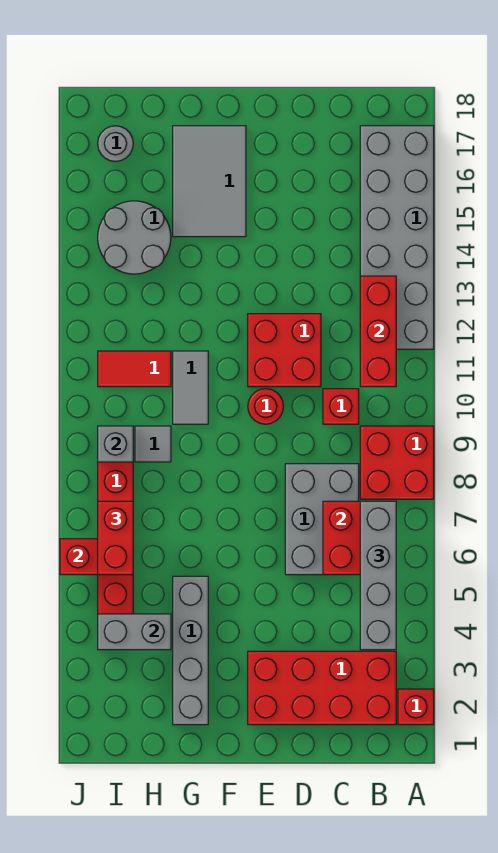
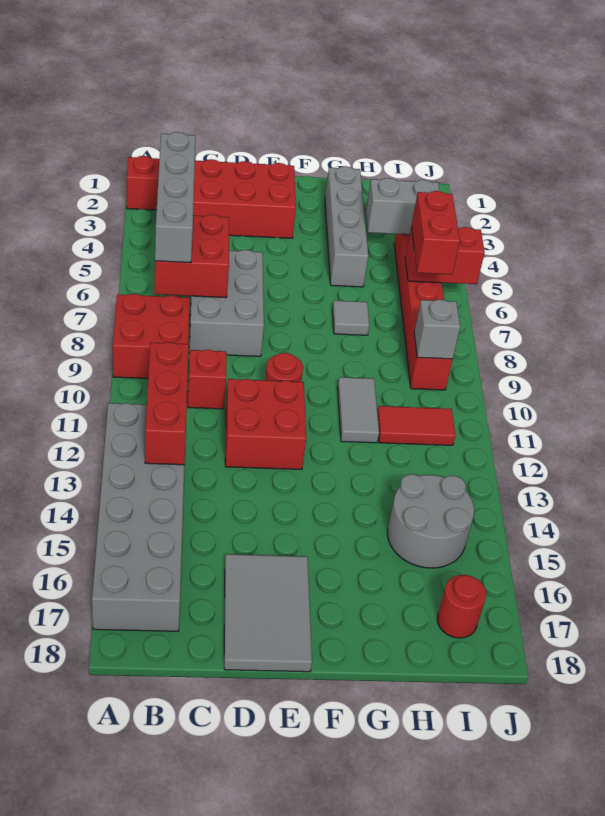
grey 2x3 tile [173,126,246,237] -> grey 2x3 tile moved to [224,554,312,672]
grey 1x1 tile [135,426,171,462] -> grey 1x1 tile moved to [332,301,369,335]
grey 1x1 round brick [98,126,133,161] -> red 1x1 round brick [437,575,486,638]

